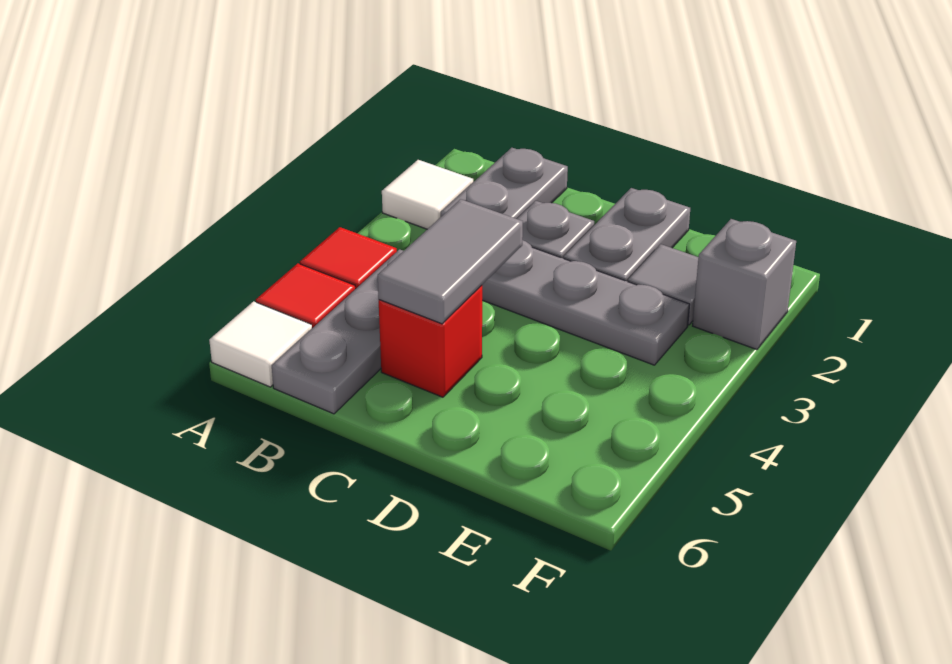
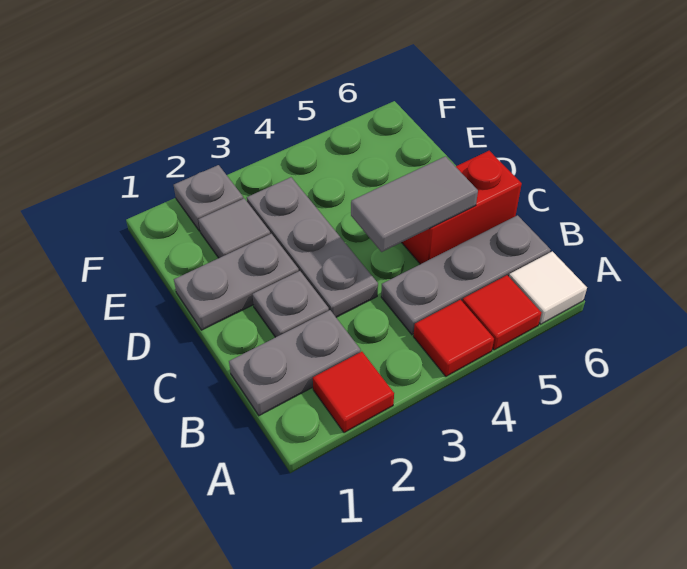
white 1x1 tile [382,160,473,229] -> red 1x1 tile [313,352,394,433]
red 1x1 brick [379,285,482,397] -> red 1x2 brick [402,151,522,264]
grey 1x1 brick [693,219,796,350] -> grey 1x1 plate [174,165,243,231]

